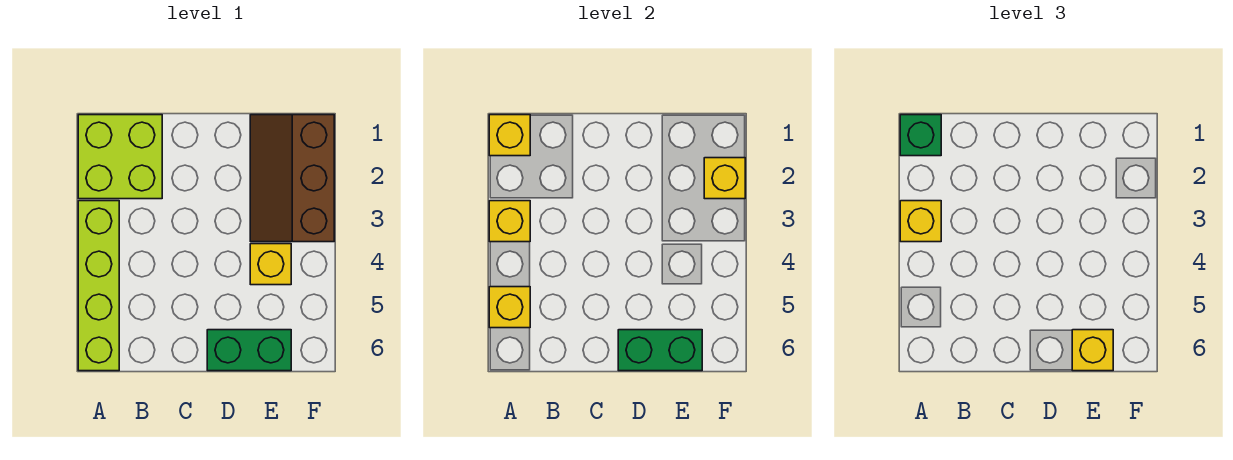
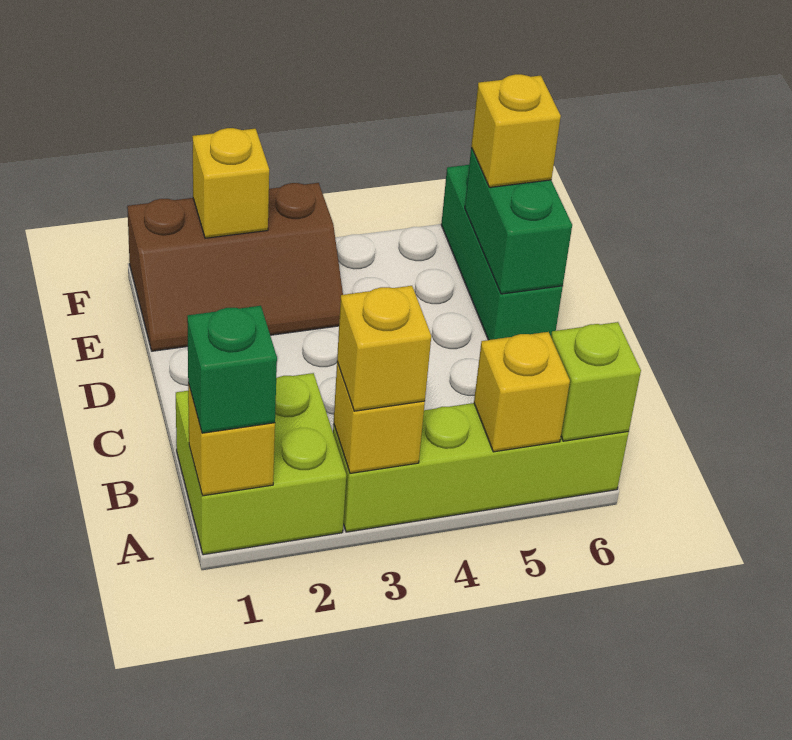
none -> lime 1x1 brick [551,322,641,441]
green 1x2 brick [207,330,291,371] -> green 1x3 brick [441,165,563,340]
yellow 1x1 brick [250,244,291,285] -> none

